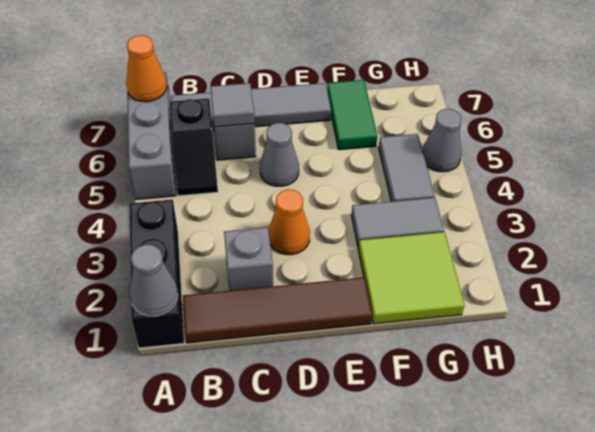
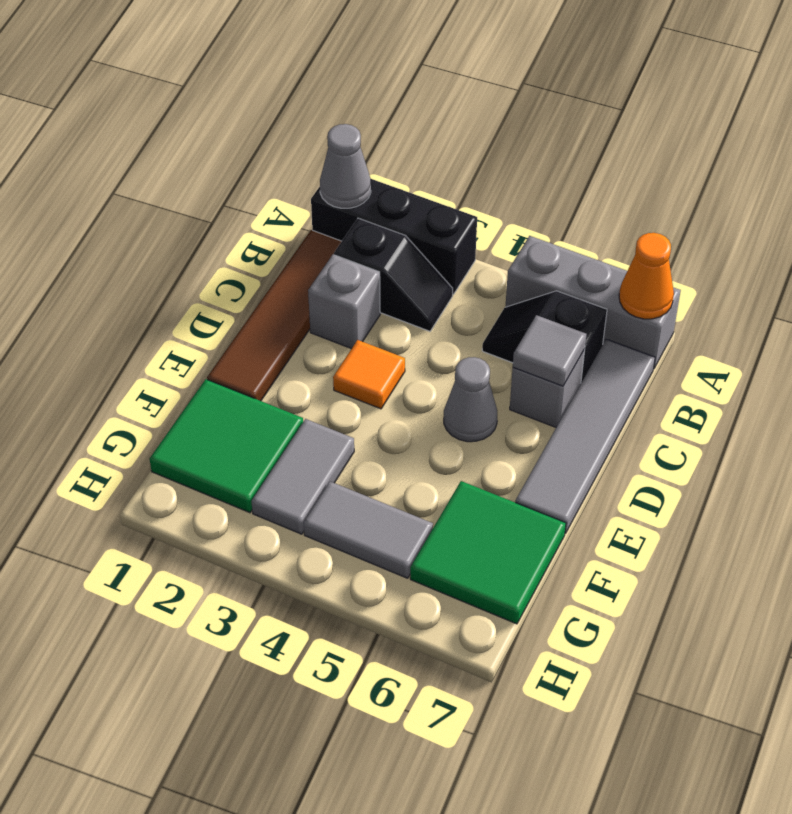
none -> black 1x2 slope [334,218,453,331]
orange 1x1 cone [269,189,310,255] -> orange 1x1 tile [333,340,405,409]
lime 2x2 tile [358,232,465,324] -> green 2x2 tile [150,379,303,513]
green 1x2 tile [327,80,377,150] -> green 2x2 tile [410,481,566,624]
grey 1x1 cone [423,109,462,172] -> none

